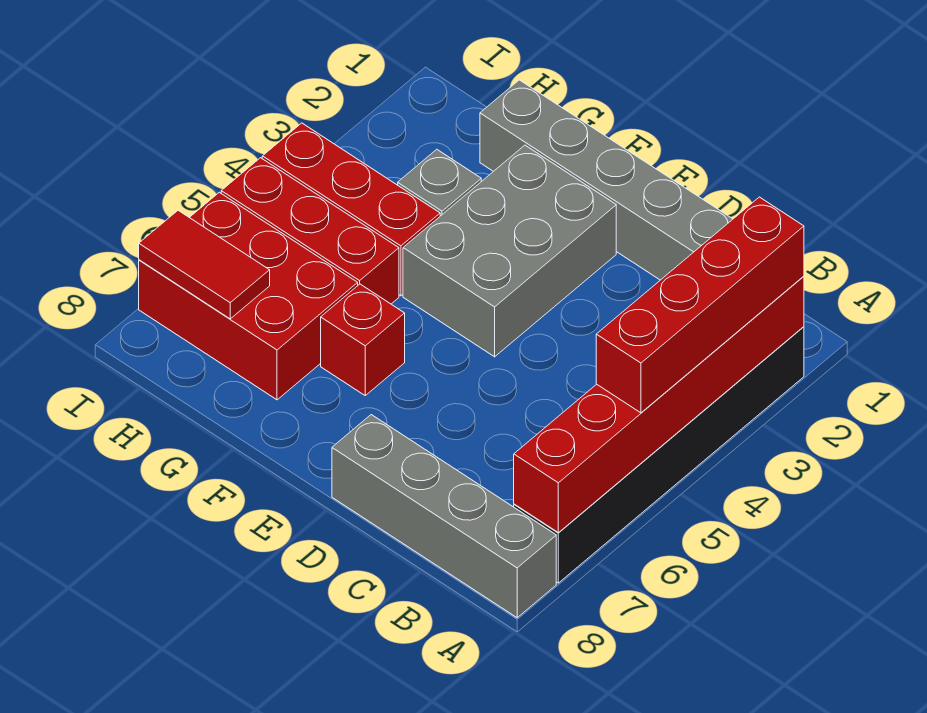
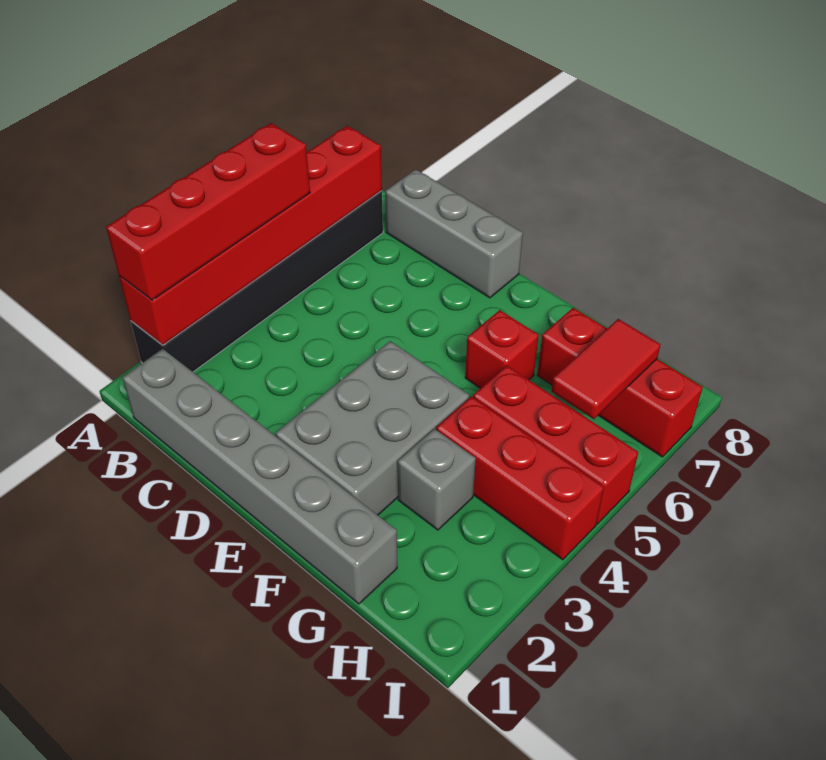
grey 1x4 brick [332,415,556,618] -> grey 1x3 brick [385,169,523,298]
red 2x3 brick [139,192,358,400] -> red 1x3 brick [537,308,703,457]
red 1x2 tile [139,211,270,319] -> red 1x2 tile turned to [551,319,660,419]

